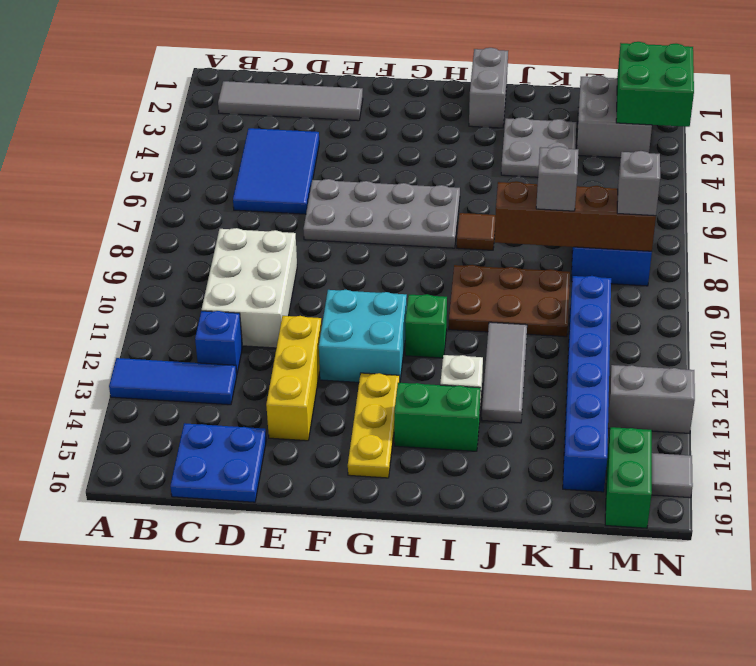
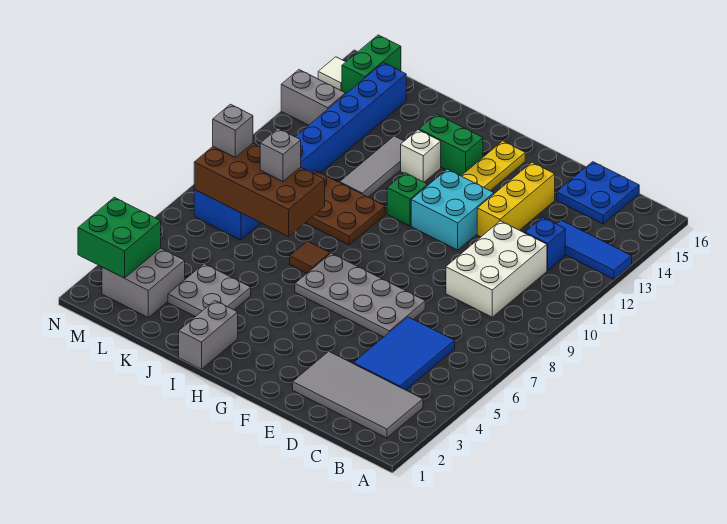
grey 1x4 tile [218,81,363,121] -> grey 2x4 tile [293,351,423,438]
brown 1x4 brick [494,181,656,251] -> brown 2x4 brick [194,143,325,237]
grey 1x1 tile [652,453,693,498] -> white 1x1 tile [318,57,345,91]

